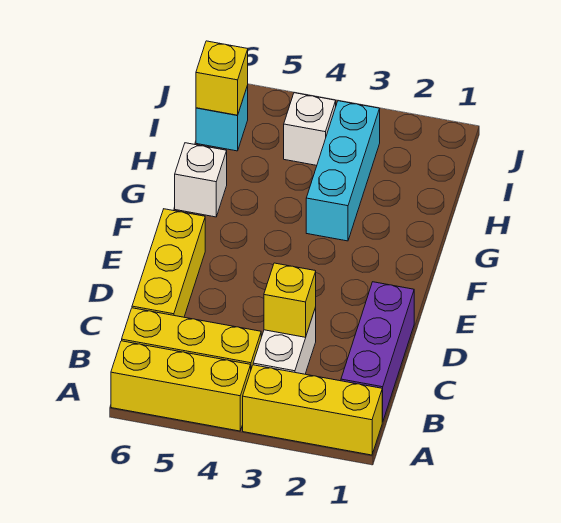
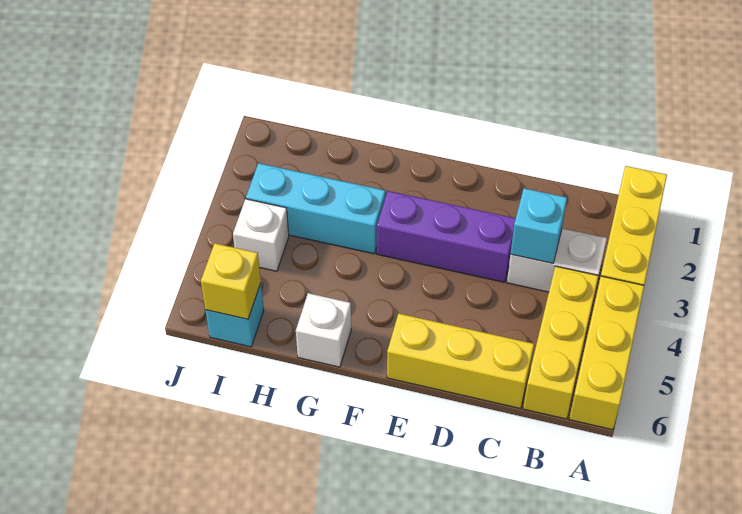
purple 1x3 brick [341,282,414,422] -> purple 1x3 brick moved to [377,191,516,282]
yellow 1x1 brick [264,263,316,337] -> cyan 1x1 brick [511,188,567,263]

